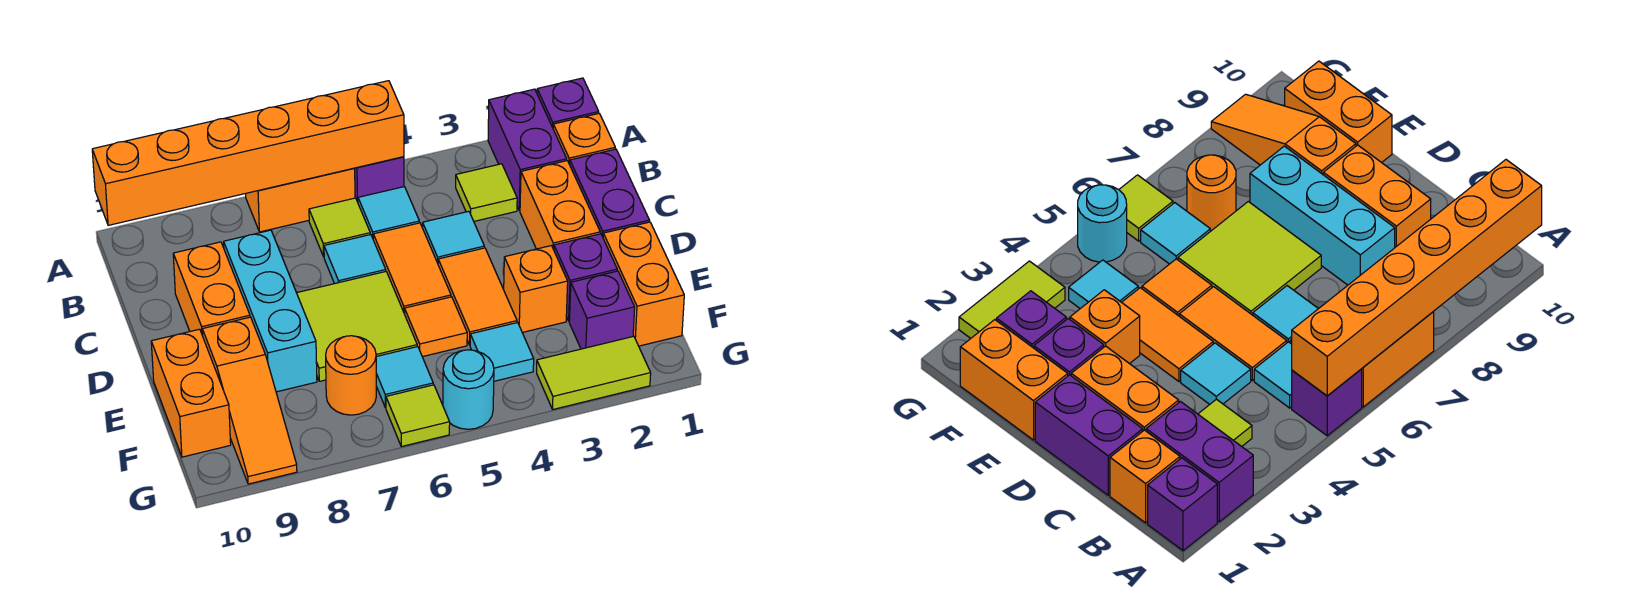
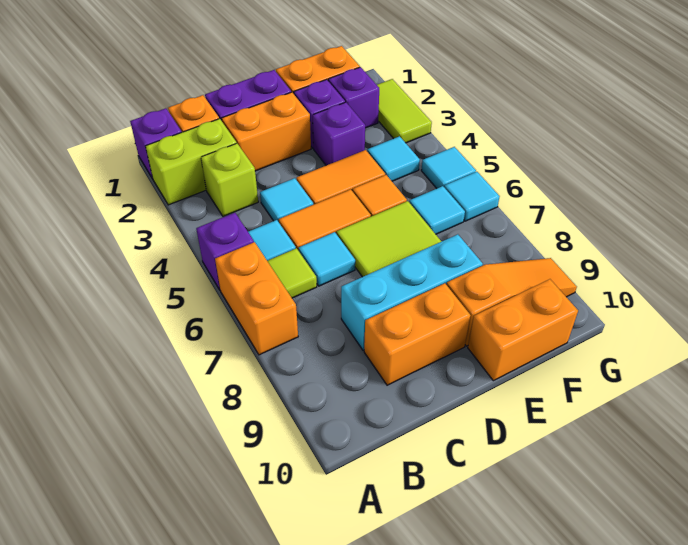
purple 1x2 brick [488,89,567,211] -> lime 1x2 brick [146,119,237,205]
orange 1x6 brick [92,81,404,225] -> none
lime 1x1 tile [456,164,517,221] -> lime 1x1 brick [201,144,258,216]
orange 1x1 brick [504,246,568,333] -> purple 1x1 brick [313,102,365,165]
orange 1x1 round brick [326,336,376,415] -> none
cyan 1x1 round brick [443,350,494,429] -> cyan 1x1 tile [421,147,476,188]
lime 1x1 tile [386,385,450,447] -> cyan 1x1 tile [444,172,500,221]

